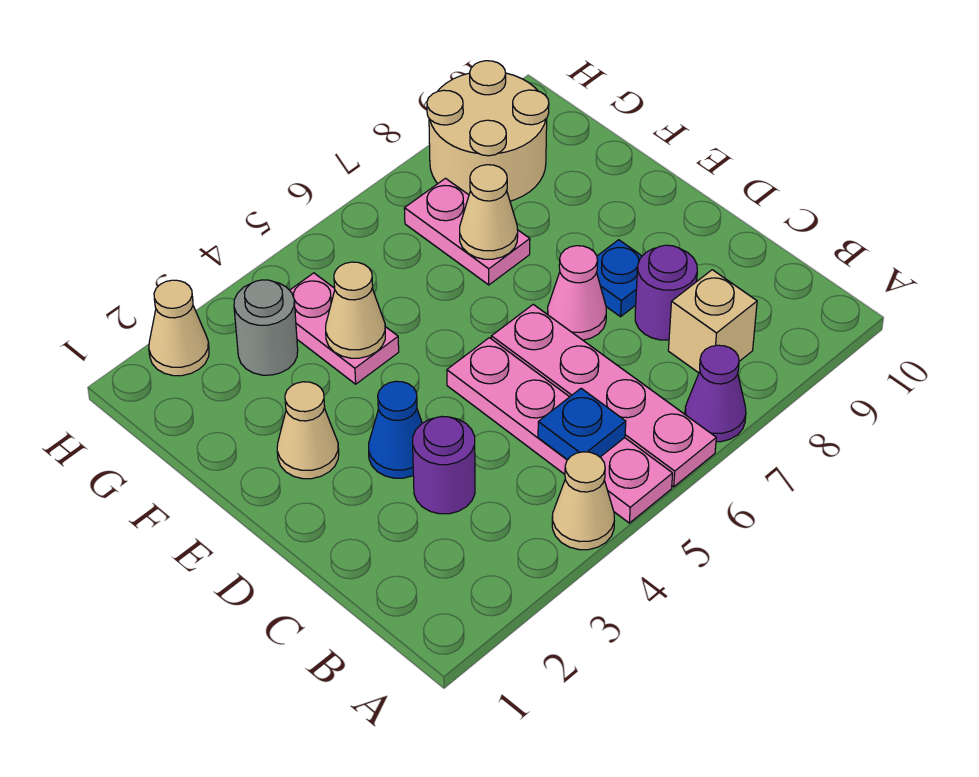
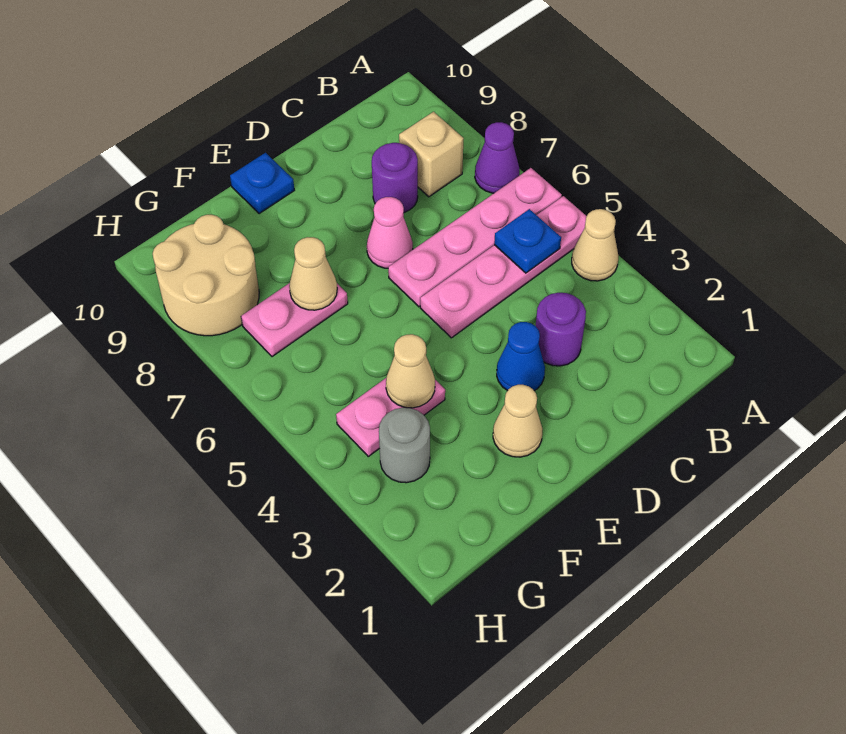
blue 1x1 plate [597,240,642,317] -> blue 1x1 plate moved to [230,153,294,214]
tan 1x1 cone [149,280,209,376] -> none

